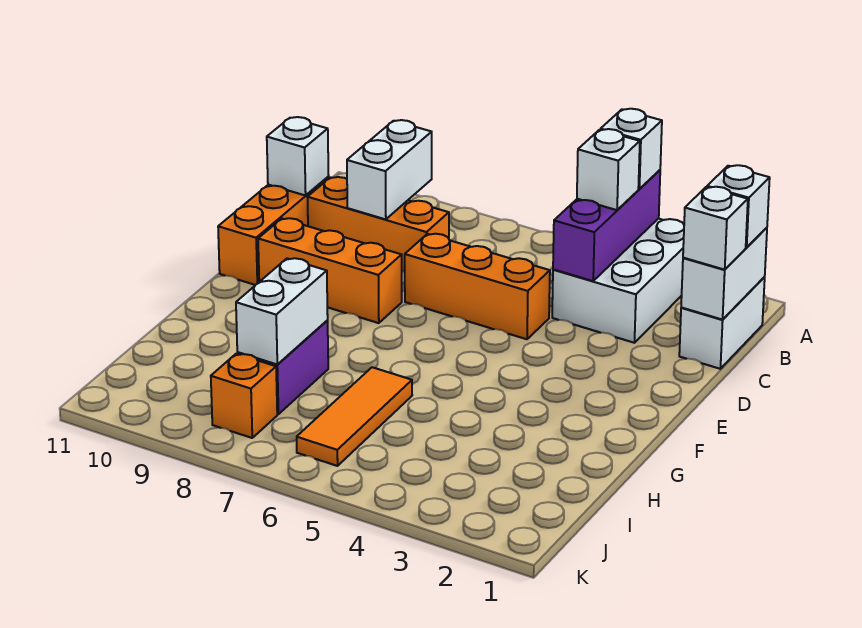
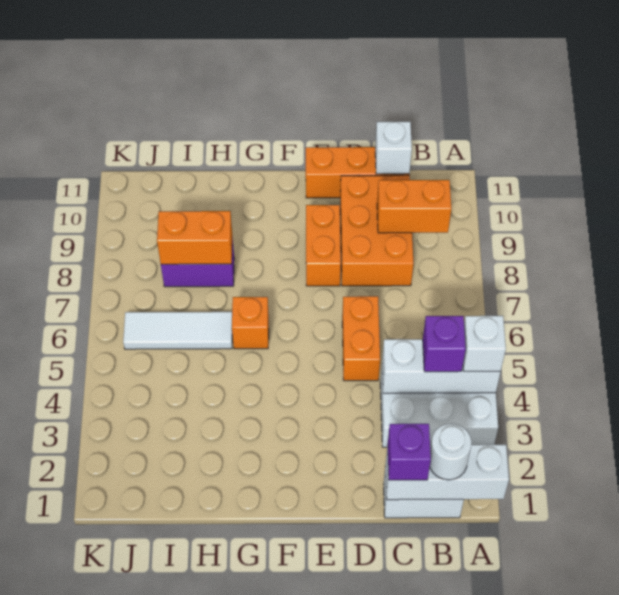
purple 1x3 brick [553,170,660,281] -> white 1x3 brick [382,339,501,393]
white 1x2 brick [681,228,767,320] -> white 1x3 brick [385,445,509,500]
white 1x1 brick [707,165,770,248] -> white 1x1 round brick [430,424,472,480]
white 1x1 brick [577,129,640,210] -> purple 1x1 brick [423,316,466,372]
white 1x2 brick [347,120,432,219] -> orange 1x2 brick [377,180,451,233]
white 1x1 brick [683,187,748,270] -> purple 1x1 brick [388,424,431,480]
orange 1x3 brick [308,177,449,272] -> orange 2x3 brick [340,175,413,286]
orange 1x3 brick [405,234,550,339] -> orange 1x2 brick [342,296,380,381]
orange 1x3 brick [258,218,402,323] -> orange 1x2 brick [306,205,341,286]
orange 1x3 tile [297,367,412,466] -> white 1x3 tile [123,312,232,349]
white 1x2 brick [236,258,328,365] -> orange 1x2 brick [157,211,232,264]
orange 1x1 brick [211,354,277,438] -> orange 1x1 brick moved to [232,297,269,349]

